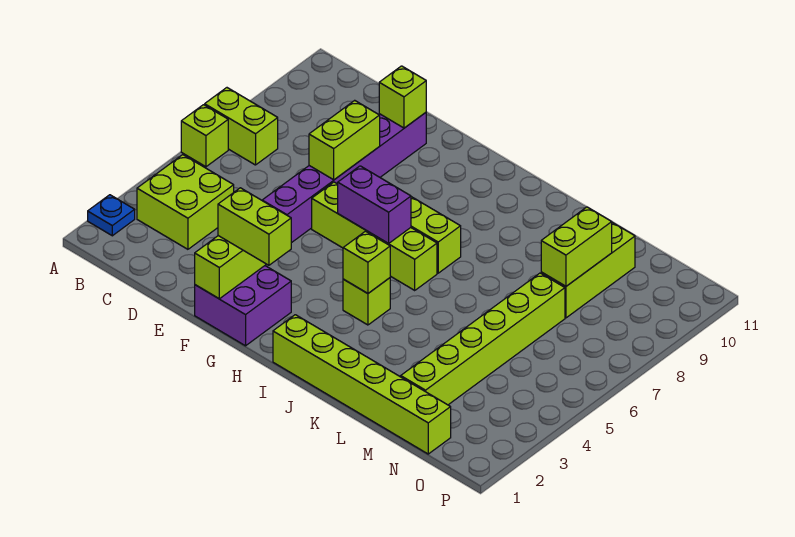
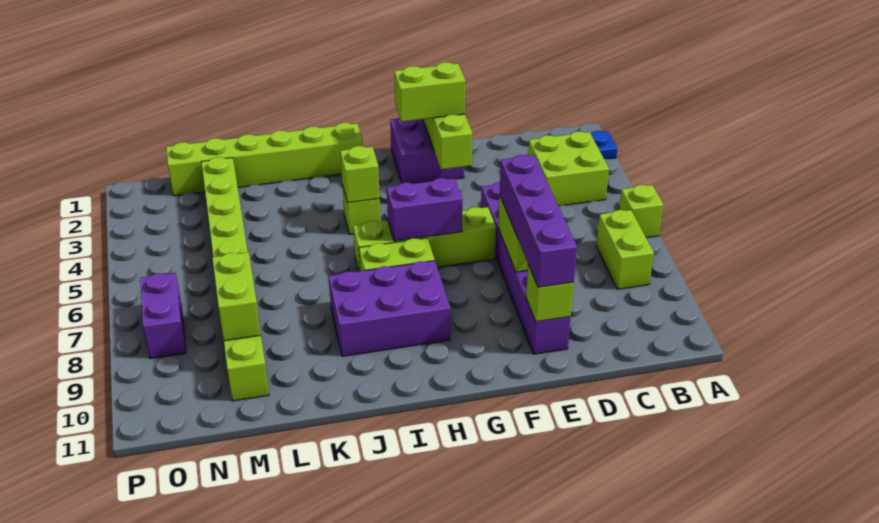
lime 1x2 brick [205,88,278,165] -> lime 1x2 brick turned to [596,210,654,289]
none -> purple 1x4 brick [500,155,577,287]
none -> purple 2x3 brick [329,261,450,356]
none -> purple 1x2 brick [140,273,186,359]

